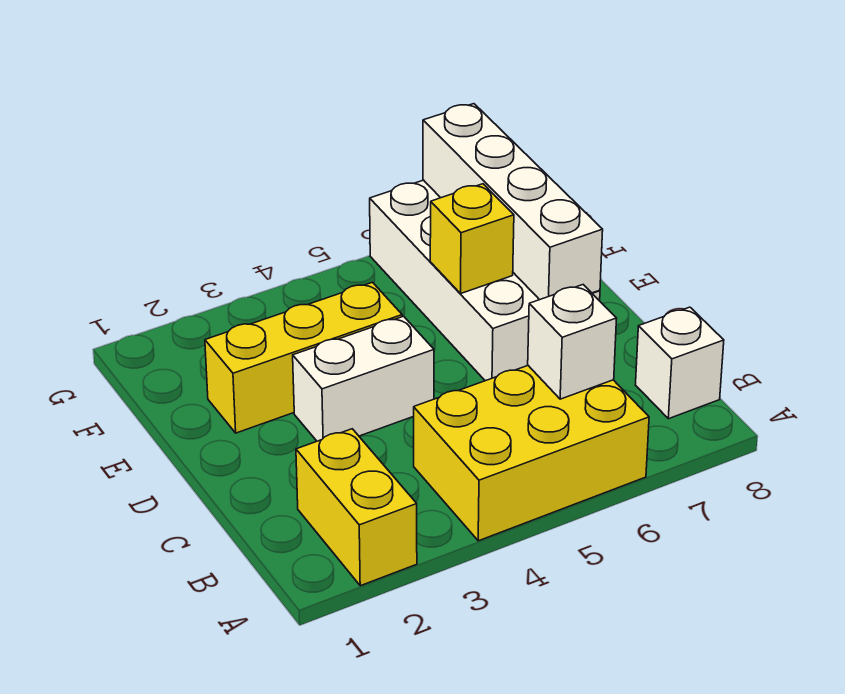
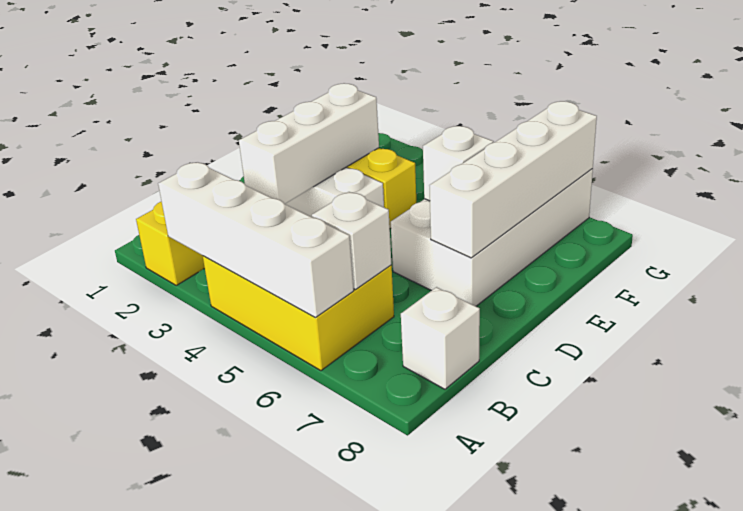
none -> white 1x4 brick [158,162,354,318]
none -> white 1x3 brick [239,83,379,204]
yellow 1x1 brick [430,184,514,293] -> white 1x1 brick [423,126,494,201]

